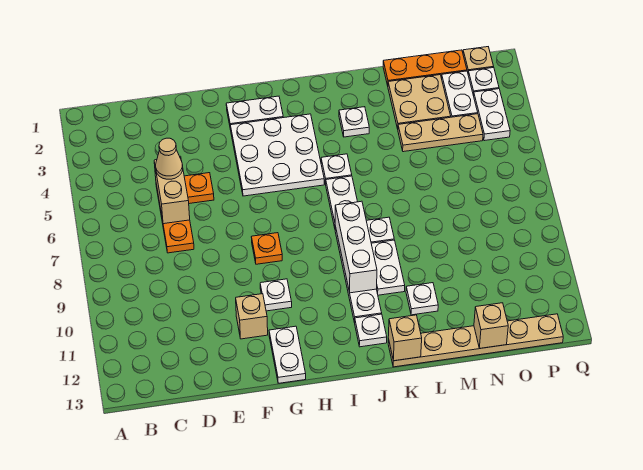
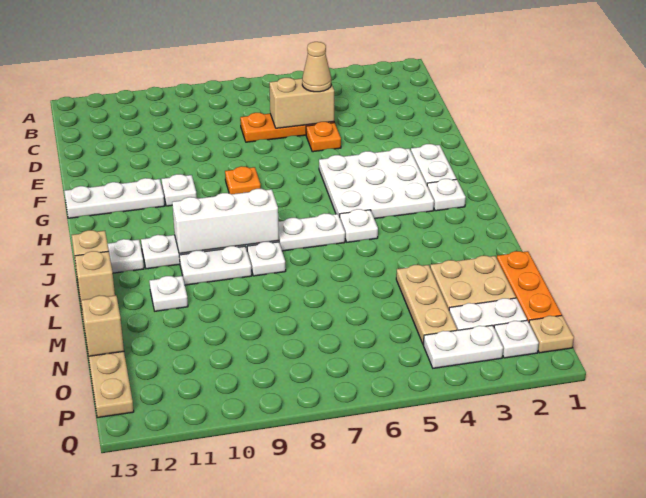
tan 1x1 brick [236,294,268,339] -> tan 1x1 brick moved to [75,251,115,309]
white 1x2 plate [269,326,306,383] -> white 1x3 plate [64,178,165,218]
white 1x1 plate [339,107,369,137] -> white 1x1 plate moved to [427,179,466,211]

